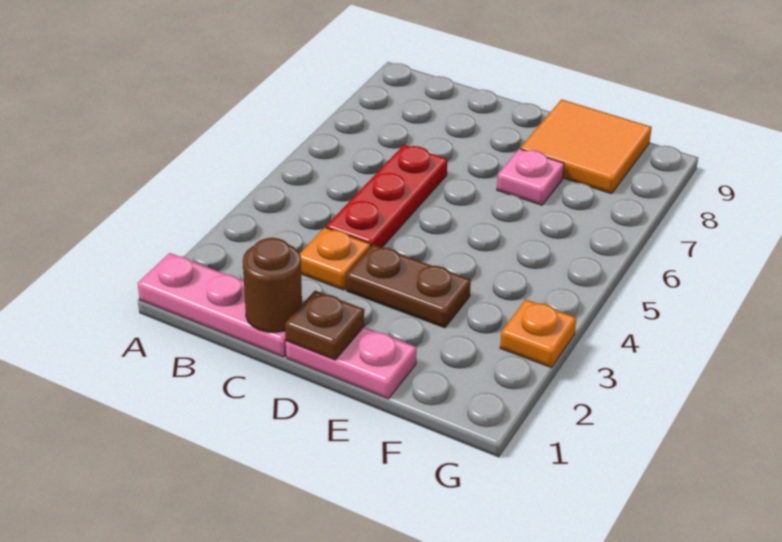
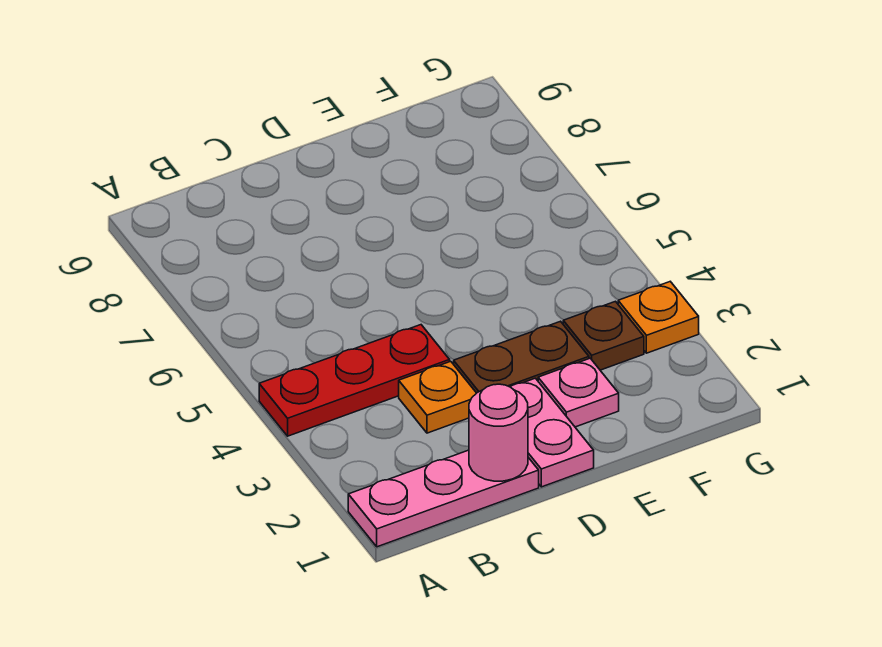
brown 1x1 round brick [243,238,302,332] -> pink 1x1 round brick [469,384,528,481]
red 1x3 plate [326,145,448,248] -> red 1x3 plate turned to [259,325,450,436]
pink 1x2 plate [286,327,417,399] -> pink 1x2 plate turned to [511,378,594,487]
brown 1x1 plate [285,291,364,360] -> brown 1x1 plate moved to [563,301,644,370]
pink 1x1 plate [497,149,564,205] -> pink 1x1 plate moved to [538,358,619,427]
orange 2x2 tile [520,99,652,194] -> none

